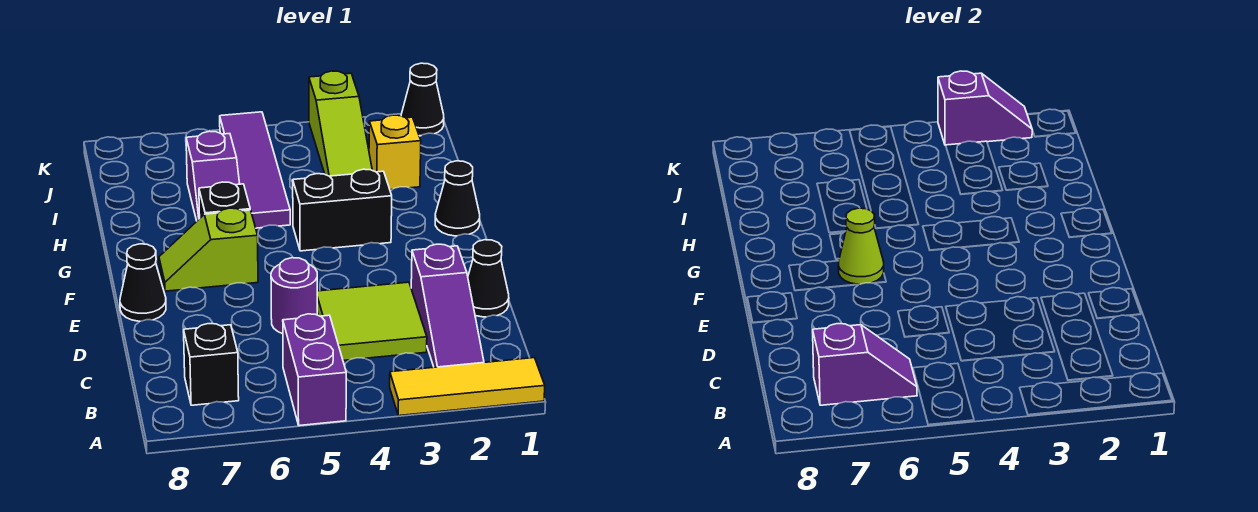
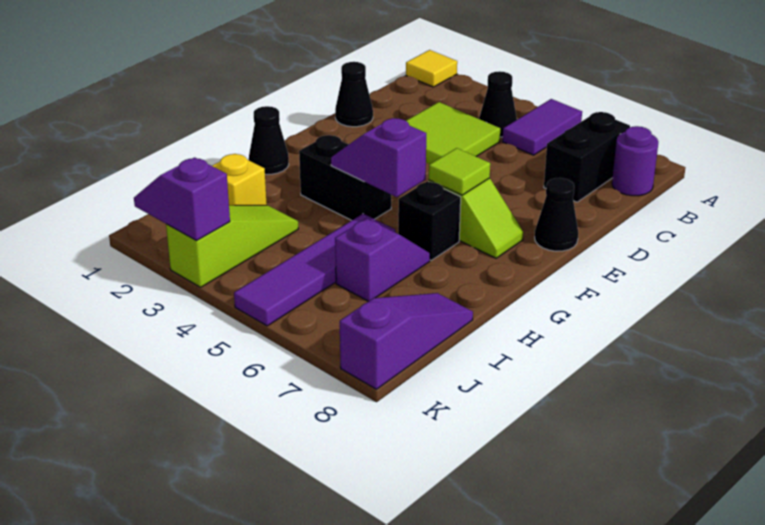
yellow 1x3 tile [390,358,545,416] -> yellow 1x1 tile [406,50,457,87]
purple 1x2 brick [283,314,346,426] -> purple 1x2 tile [502,99,582,155]
purple 1x3 slope [411,244,484,367] -> purple 1x3 slope moved to [340,293,473,389]
purple 1x2 slope [813,324,917,405] -> purple 1x2 slope moved to [331,118,426,197]
black 1x1 brick [184,324,239,405] -> black 1x2 brick [544,112,630,202]
purple 1x1 round brick [271,258,317,334] -> purple 1x1 round brick moved to [612,126,658,196]
lime 1x1 cone [838,208,884,284] -> lime 1x1 tile [429,148,490,195]
black 1x1 cone [401,63,444,136] -> black 1x1 cone moved to [479,71,517,137]

